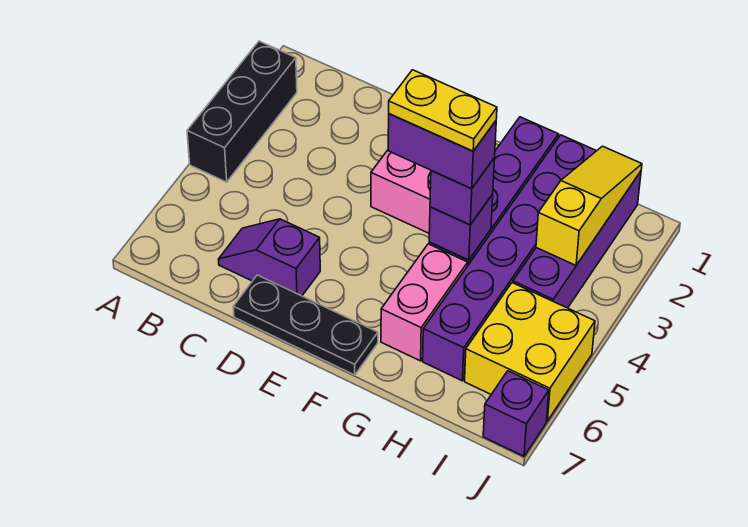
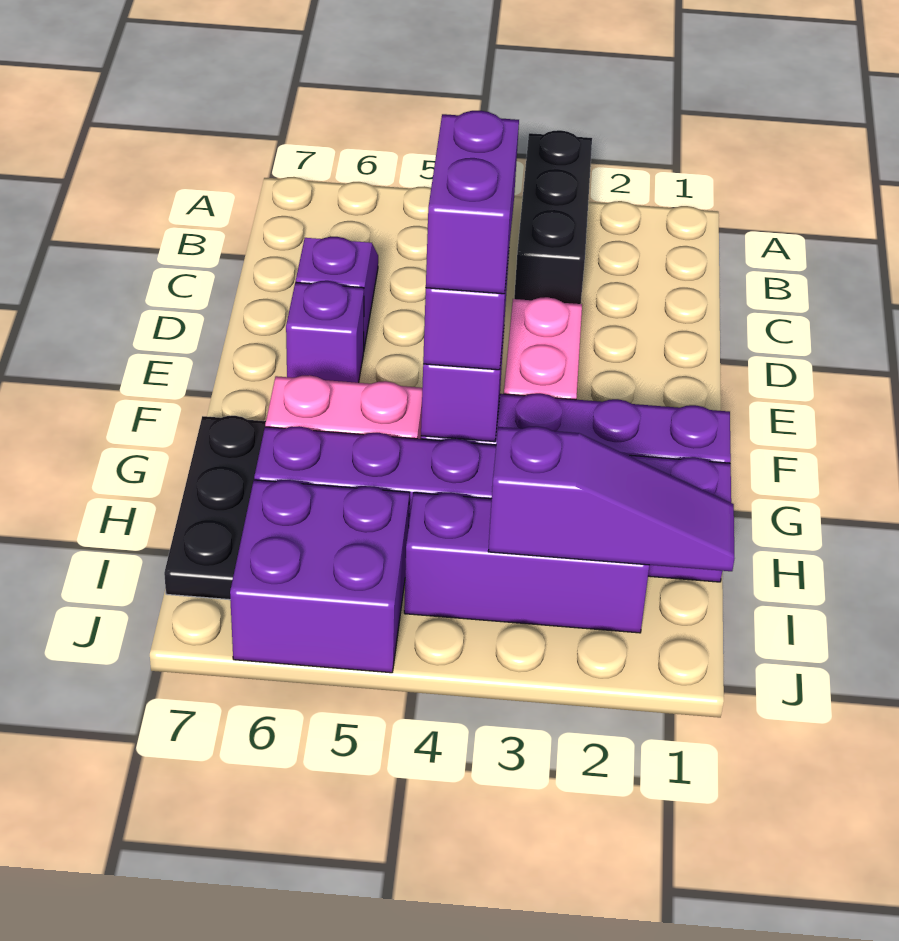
black 1x3 brick [187,41,297,182] -> black 1x3 brick turned to [514,130,592,304]
black 1x3 plate [233,275,378,375] -> black 1x3 plate moved to [164,416,266,600]
yellow 1x2 plate [389,70,497,151] -> none
purple 1x4 brick [513,172,641,308] -> purple 1x3 brick [404,493,649,633]
yellow 1x3 slope [536,146,642,265] -> purple 1x3 slope [488,426,734,571]
yellow 2x2 brick [465,283,595,421] -> purple 2x2 brick [230,480,409,673]
purple 1x1 brick [483,371,549,456] -> purple 1x1 brick moved to [286,281,364,383]

